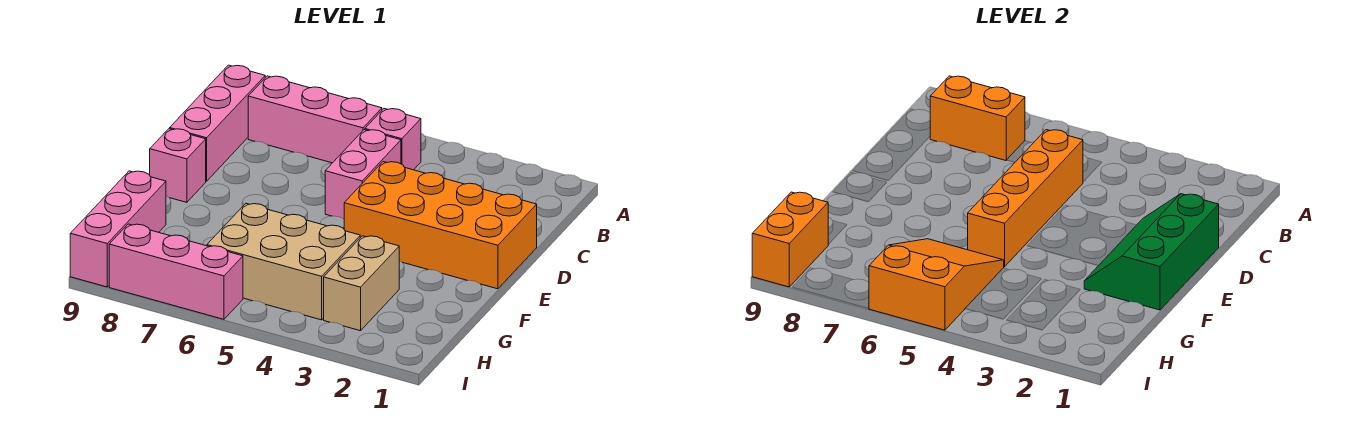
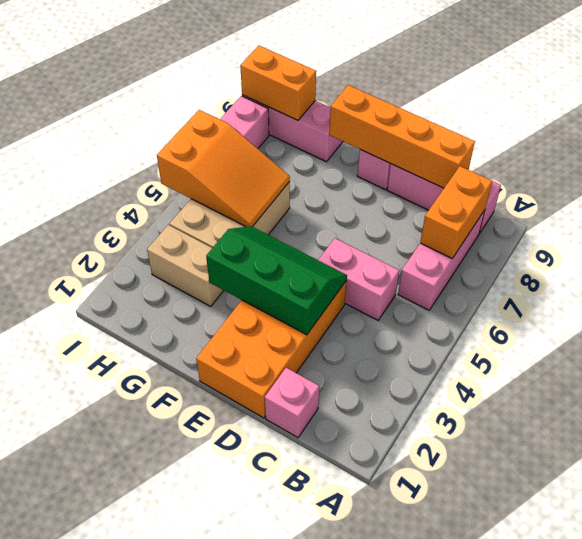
pink 1x1 brick [365,109,421,170] -> pink 1x1 brick moved to [265,368,319,438]
orange 1x4 brick [968,130,1083,267] -> orange 1x4 brick moved to [329,85,475,188]
green 2x3 slope [1084,194,1219,310] -> green 2x3 slope moved to [206,226,347,335]

